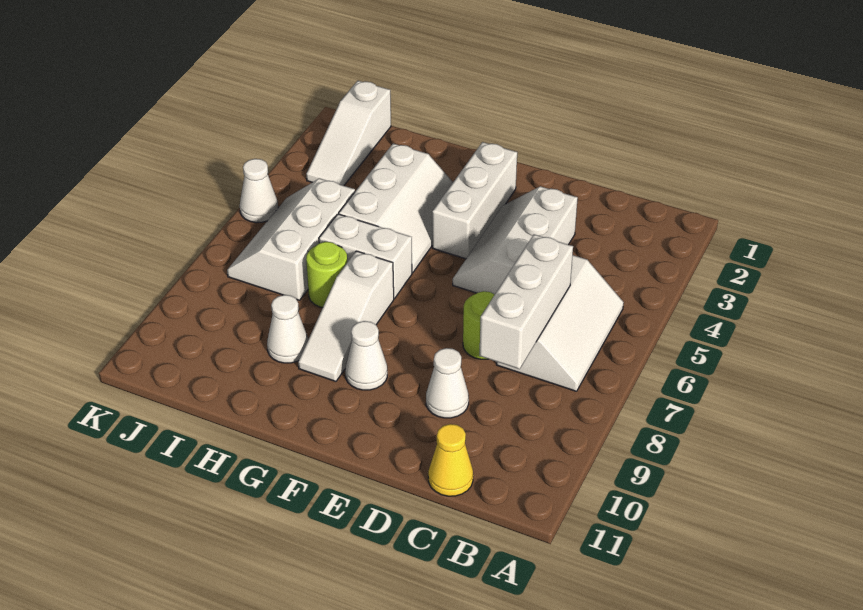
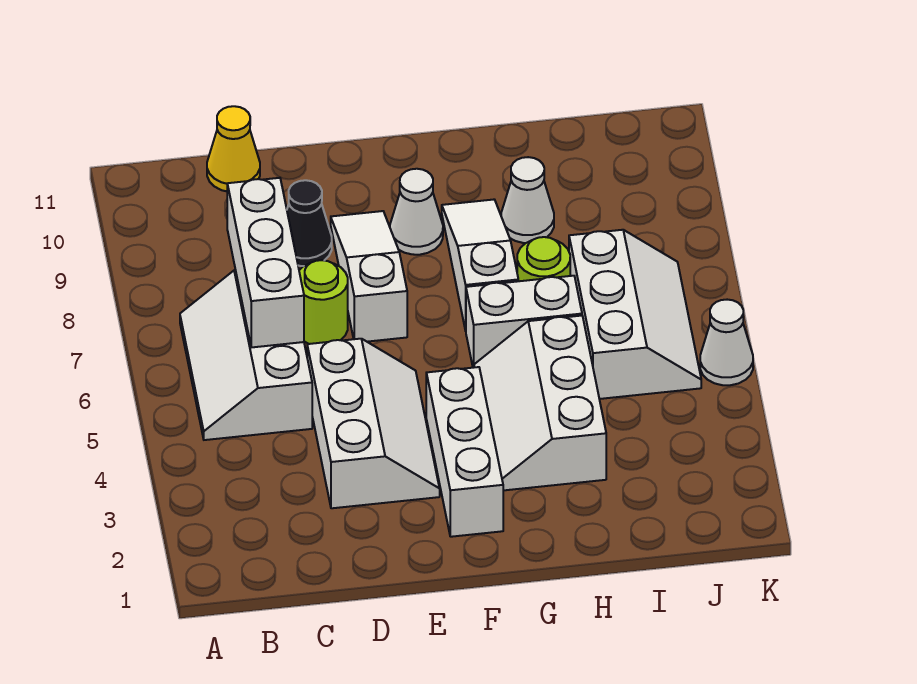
white 1x1 cone [426,348,469,418] -> black 1x1 cone [287,180,332,266]
white 1x3 slope [306,81,391,186] -> white 1x3 slope moved to [331,211,407,342]

